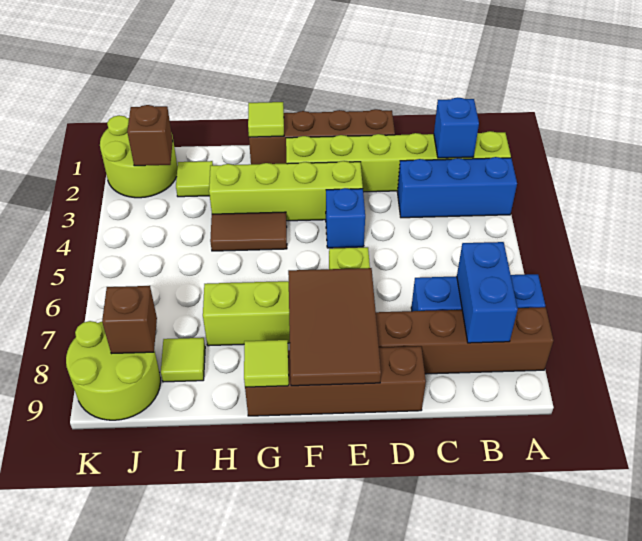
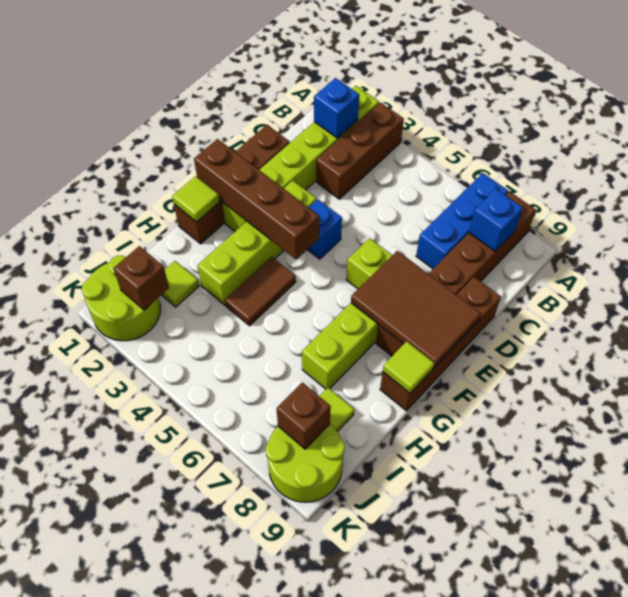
blue 1x3 brick [397,157,517,218] -> brown 1x3 brick [316,102,404,199]
blue 1x2 brick [457,242,518,343] -> blue 1x1 brick [469,189,523,251]
none -> brown 1x4 brick [194,139,319,259]

